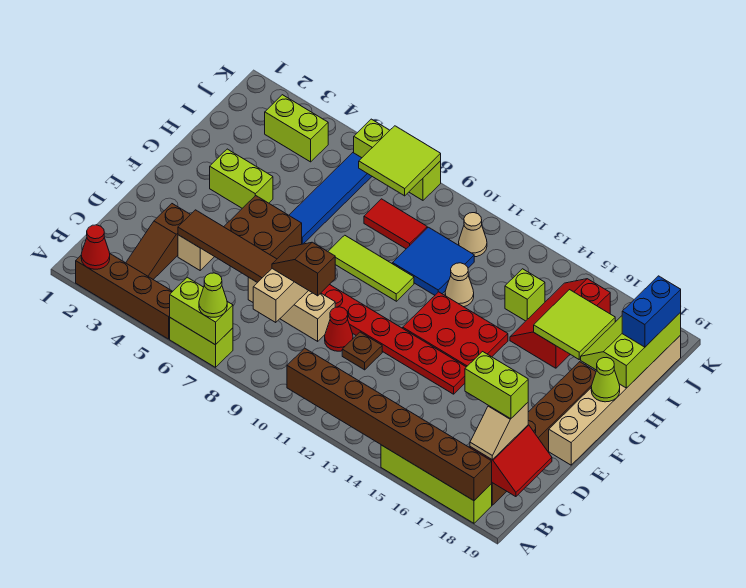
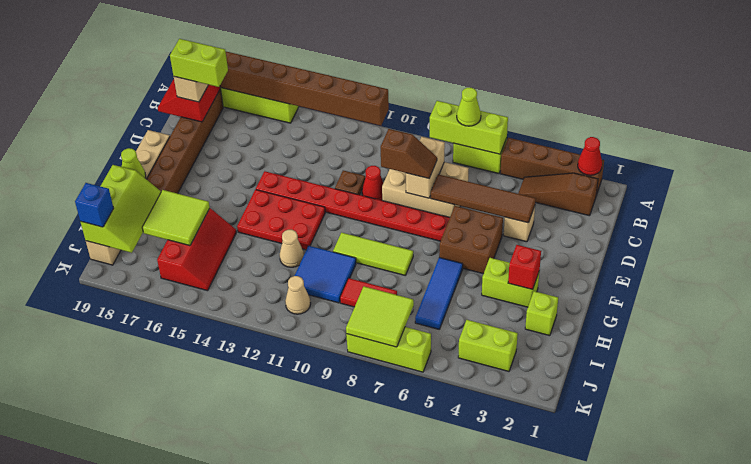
lime 1x2 brick [170,277,233,345] -> lime 1x3 brick [430,101,508,154]
brown 1x3 slope [126,204,191,279] -> brown 1x3 slope turned to [518,173,598,216]
tan 1x3 brick [248,277,335,341] -> tan 2x3 brick [382,162,469,217]
none -> red 1x1 brick [508,245,541,289]
blue 1x4 tile [289,153,372,244] -> blue 1x3 tile [415,257,463,329]
lime 1x1 brick [505,269,545,321] -> lime 1x1 brick moved to [525,291,558,336]
blue 1x2 brick [622,276,681,347] -> blue 1x1 brick [75,183,114,227]

